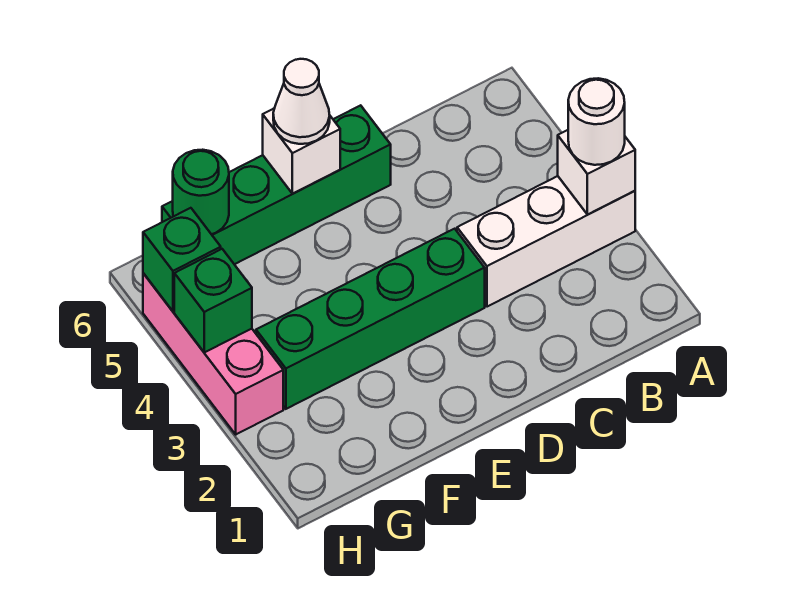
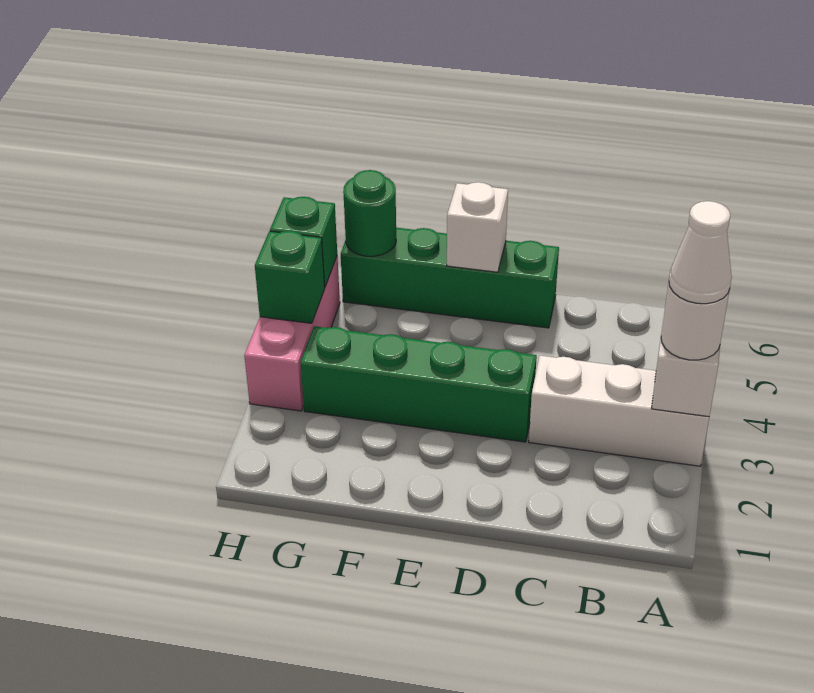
white 1x1 cone [273,59,330,144] -> white 1x1 cone moved to [669,201,732,304]

